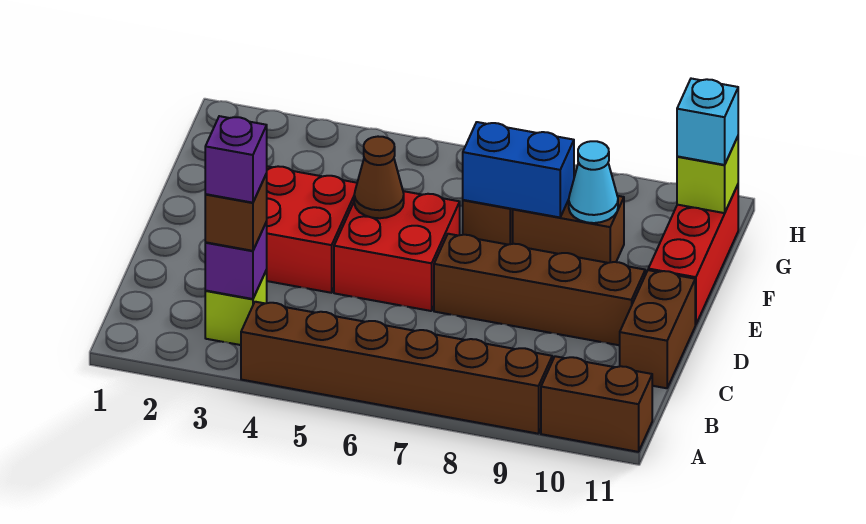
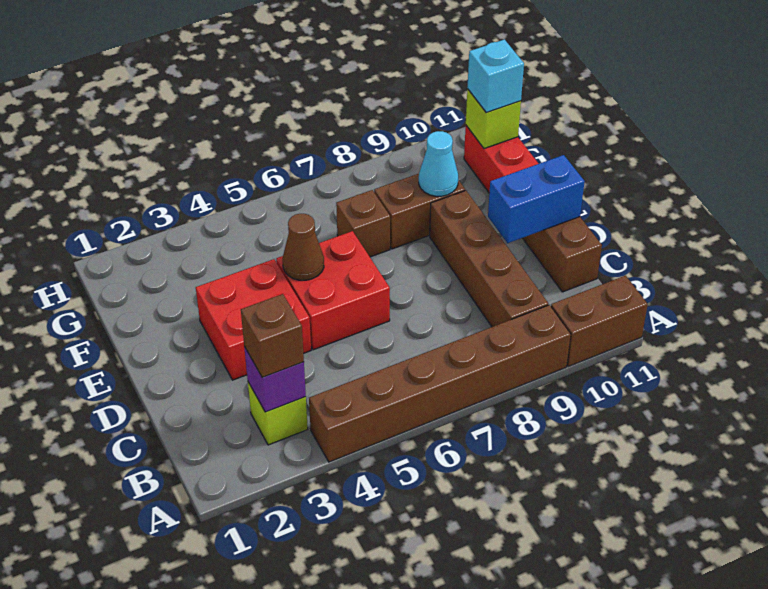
purple 1x1 brick [205,116,267,203] -> none
brown 1x4 brick [434,234,646,345] -> brown 1x4 brick turned to [430,191,548,327]
blue 1x2 brick [463,122,574,217] -> blue 1x2 brick moved to [488,155,585,243]

